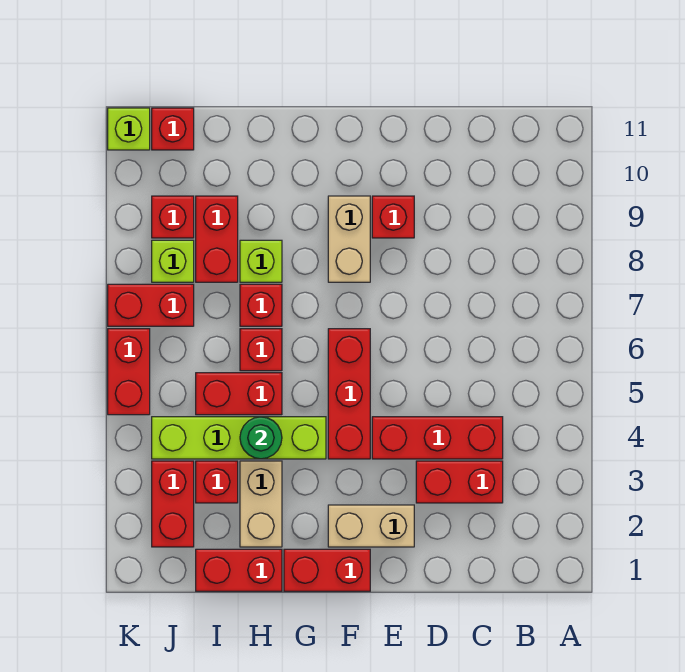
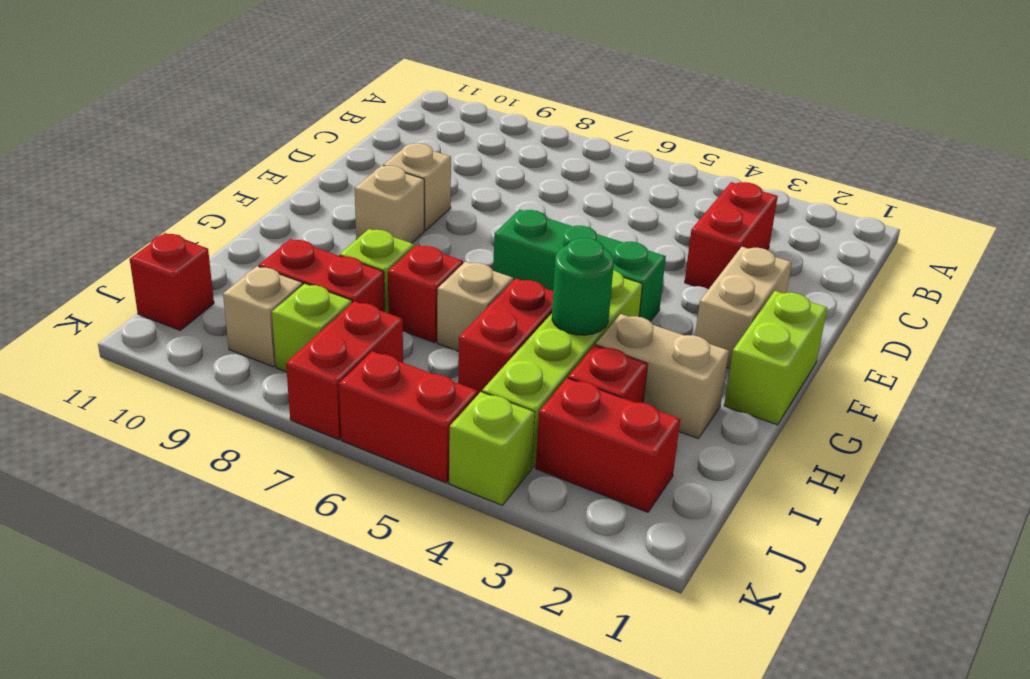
red 1x3 brick [372,417,503,459] -> none
red 1x1 brick [372,196,414,238] -> tan 1x1 brick [383,143,451,230]
red 1x2 brick [284,549,370,591] -> lime 1x2 brick [724,291,827,425]
red 1x3 brick [328,329,370,459] -> green 1x3 brick [493,210,666,321]
tan 1x2 brick [328,196,370,282] -> tan 1x1 brick [355,166,424,243]
red 1x2 brick [196,549,282,591] -> none
red 1x1 brick [240,329,282,371] -> tan 1x1 brick [437,262,513,351]
red 1x1 brick [152,196,194,238] -> tan 1x1 brick [223,266,303,367]
lime 1x1 brick [108,108,150,150] -> lime 1x1 brick moved to [449,392,535,505]

